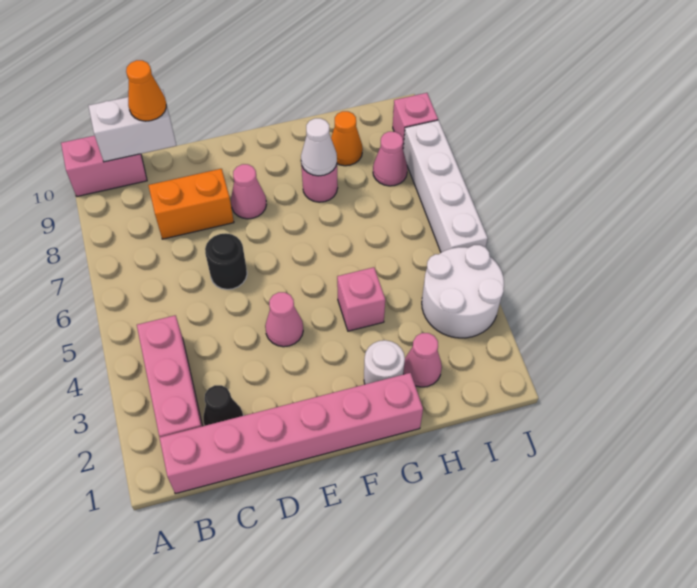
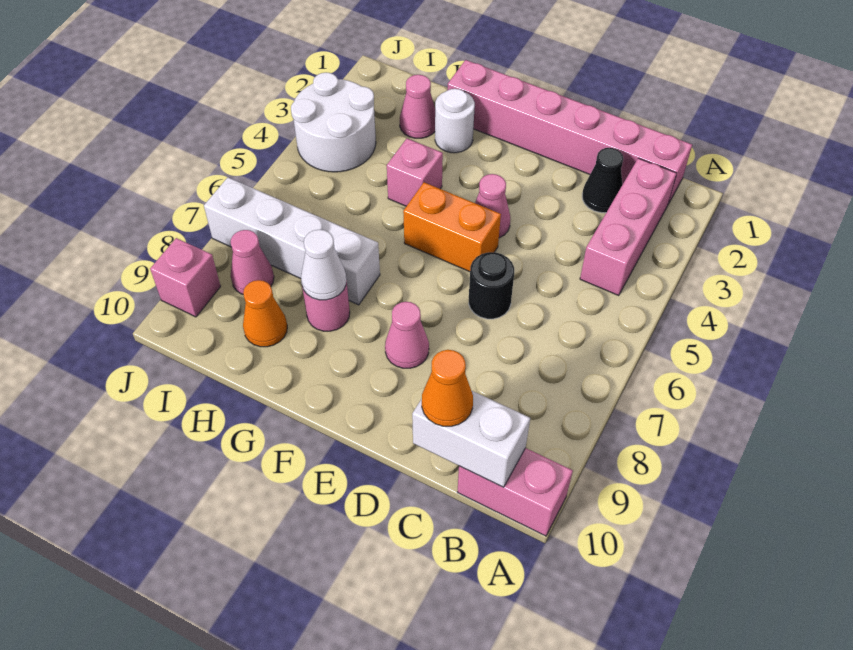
orange 1x2 brick [148,169,234,239] -> orange 1x2 brick moved to [403,182,501,272]
white 1x4 brick [403,120,488,252] -> white 1x4 brick turned to [204,178,380,305]

